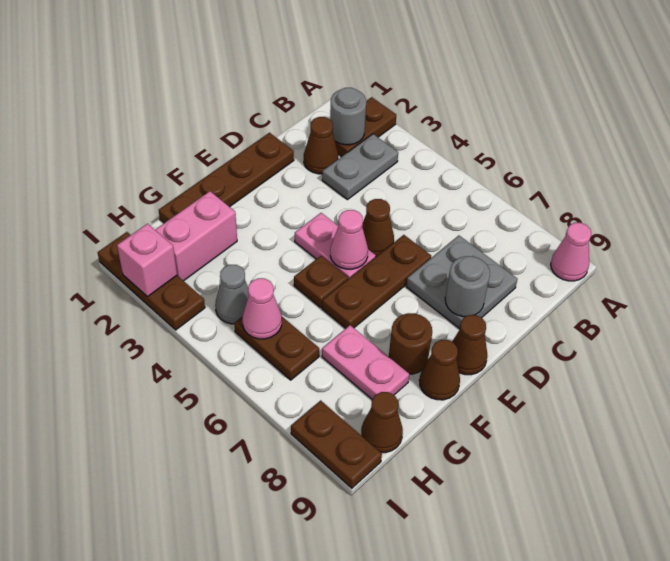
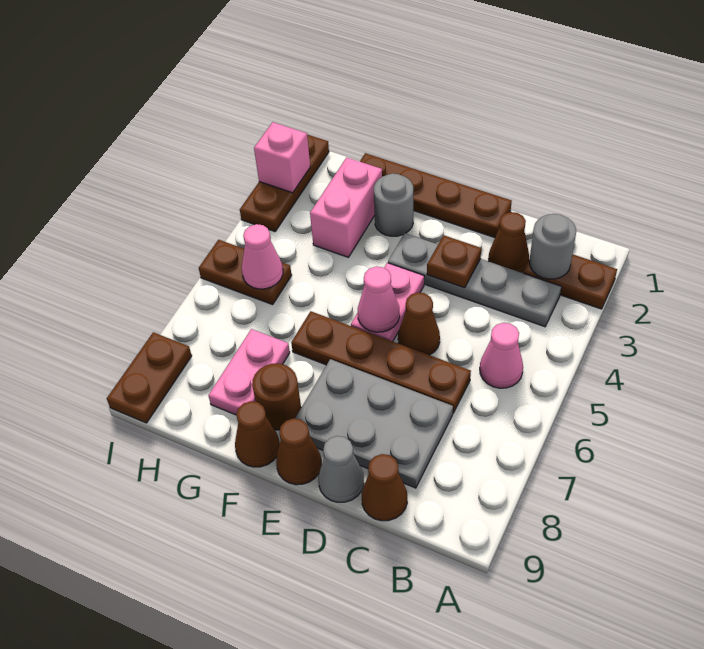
pink 1x1 cone [551,223,591,281] -> pink 1x1 cone moved to [480,323,523,388]
grey 1x2 plate [322,134,398,200] -> grey 1x4 plate [388,233,561,327]
grey 2x2 plate [406,235,518,329] -> grey 2x3 plate [295,359,453,488]
brown 1x3 plate [322,235,431,328] -> brown 1x4 plate [291,311,471,413]
grey 1x1 round brick [445,256,490,317] -> grey 1x1 round brick moved to [374,173,413,236]
brown 1x1 plate [294,256,348,308] -> brown 1x1 plate moved to [427,235,481,288]
pink 1x2 brick [155,191,237,281] -> pink 1x2 brick turned to [310,157,382,257]
grey 1x1 cone [215,265,248,324] -> grey 1x1 cone moved to [318,436,364,502]
brown 1x2 plate [234,317,319,380] -> brown 1x2 plate turned to [199,240,292,305]
brown 1x1 cone [361,392,403,453] -> brown 1x1 cone moved to [362,454,407,521]

